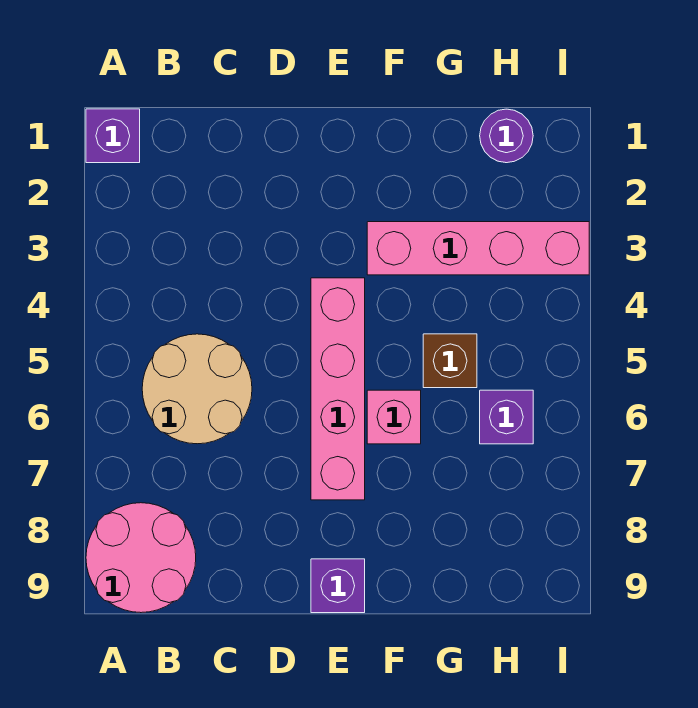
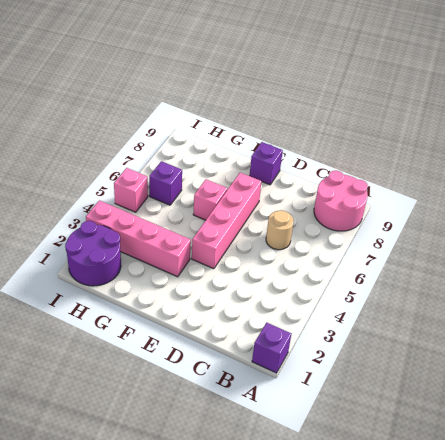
tan 2x2 round brick [142,334,252,444] -> tan 1x1 round brick [266,210,294,250]
brown 1x1 brick [423,334,477,388] -> none
purple 1x1 round brick [480,109,533,163] -> purple 2x2 round brick [65,221,121,286]
none -> pink 1x1 brick [114,168,148,212]

